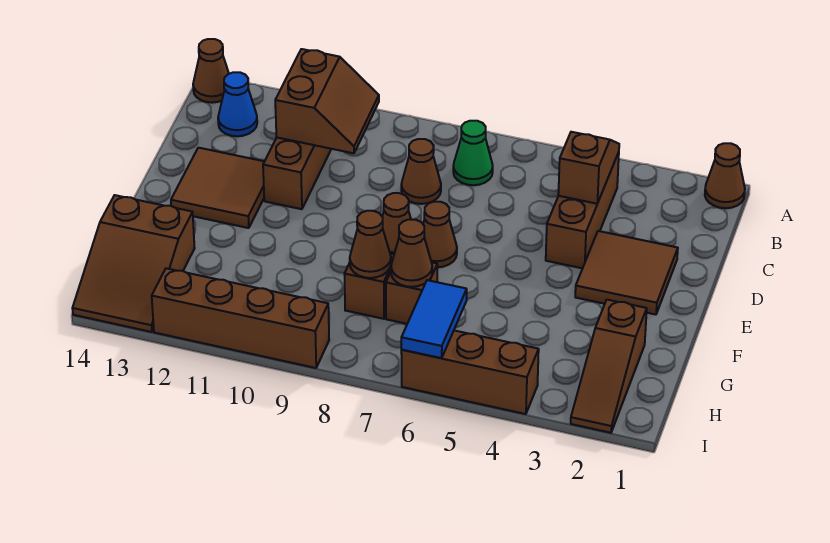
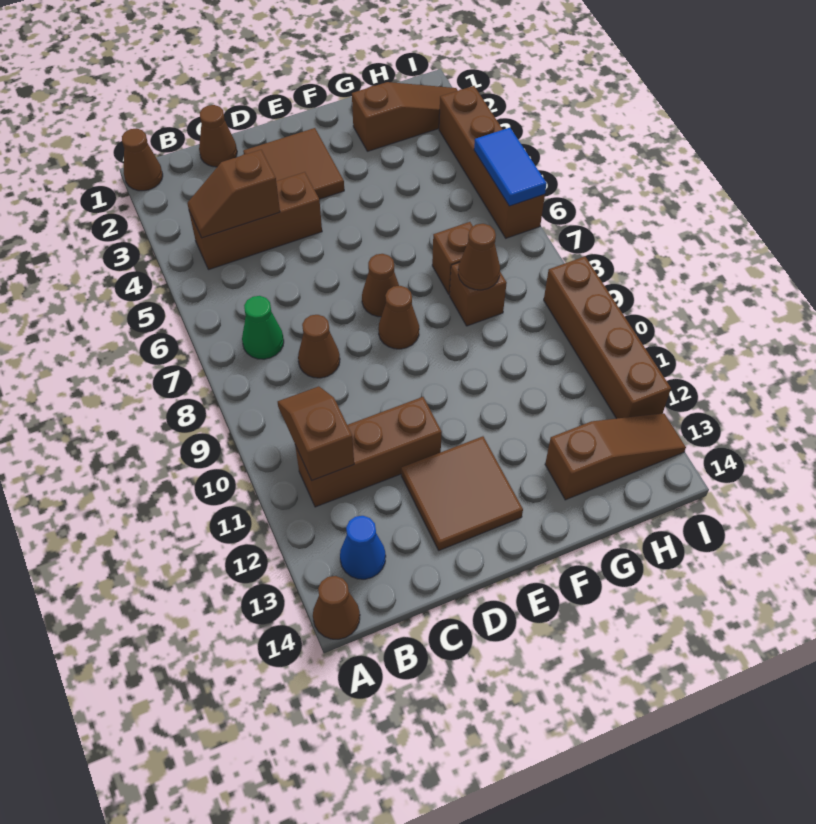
brown 2x2 slope [275,49,379,153] -> brown 1x2 slope [278,386,354,480]
brown 1x1 cone [391,219,432,287] -> brown 1x1 cone moved to [199,105,237,167]
brown 2x3 slope [72,195,195,332] -> brown 1x3 slope [545,413,686,500]
blue 1x2 tile [401,280,467,358] -> blue 1x2 tile turned to [474,128,547,206]
brown 1x3 brick [401,331,539,414] -> brown 1x4 brick [439,86,545,238]

